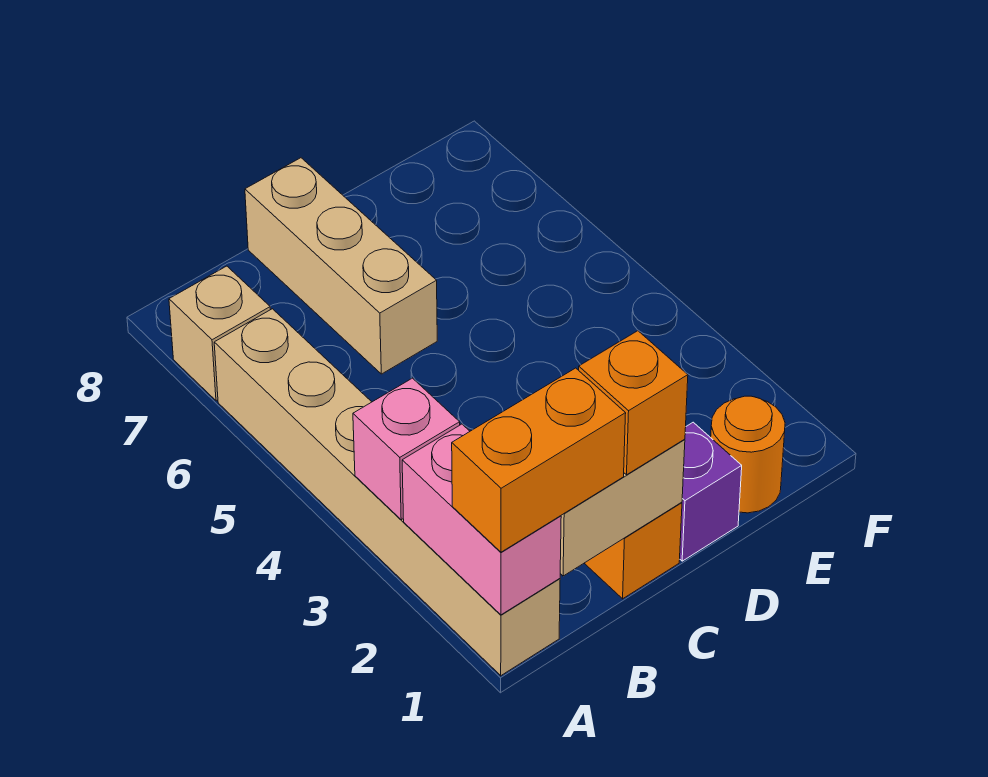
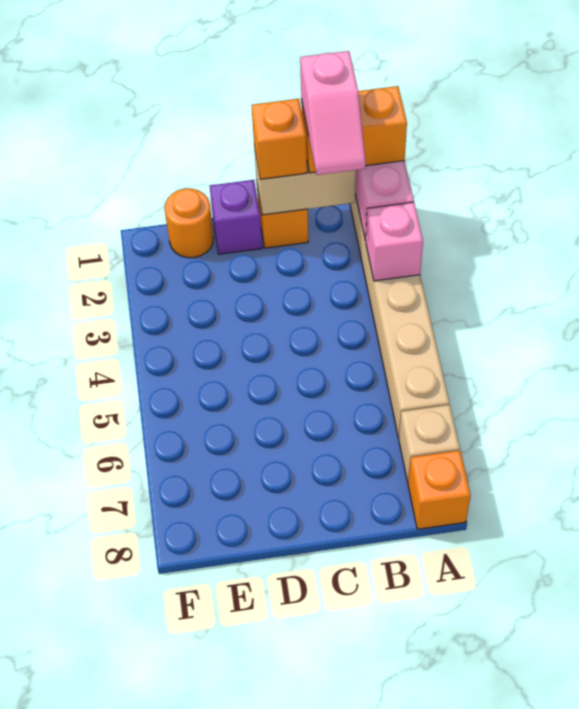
none -> orange 1x1 brick [408,450,471,529]
none -> pink 1x2 slope [300,51,366,175]
tan 1x3 brick [245,158,437,374] -> none

